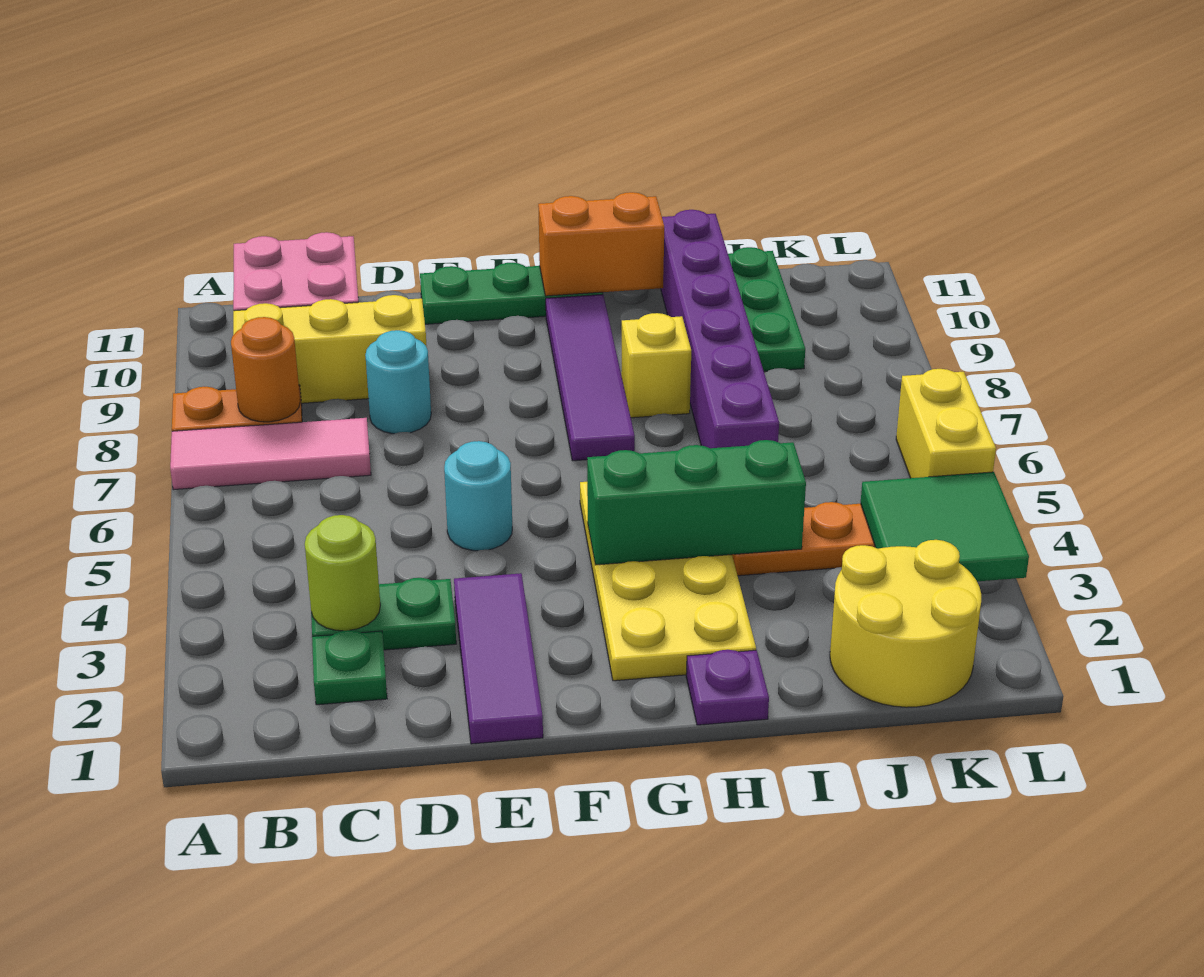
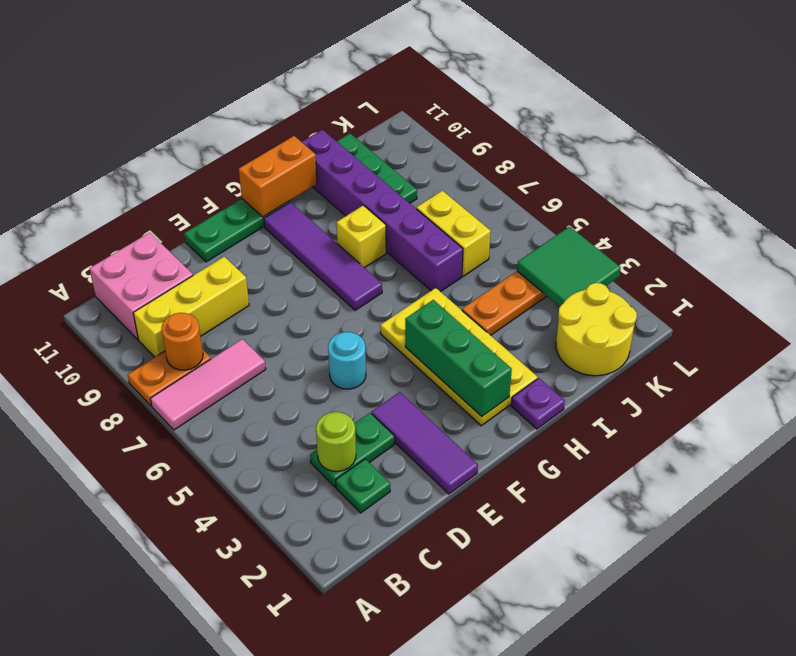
cyan 1x1 round brick [365,330,431,434] -> none
green 1x3 brick [587,440,806,565] -> green 1x3 brick turned to [405,300,512,416]
yellow 1x2 brick [896,369,996,478] -> yellow 1x2 brick moved to [416,191,491,276]

